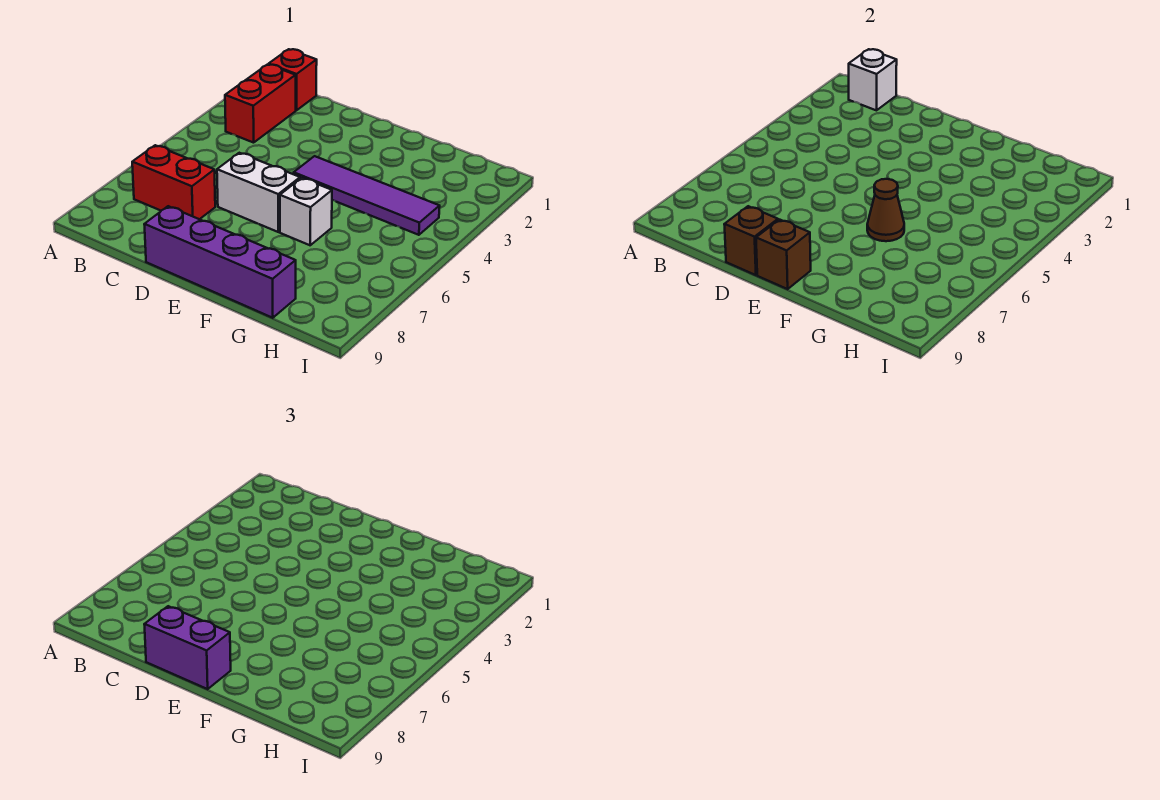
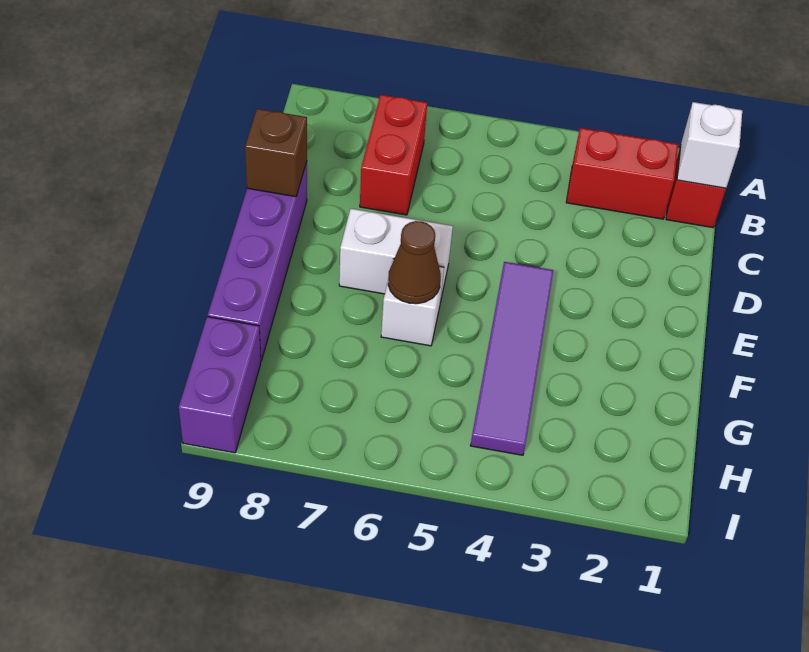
white 1x2 brick [217,153,300,232] -> white 1x2 brick turned to [339,209,453,302]
purple 1x2 brick [144,606,231,689] -> purple 1x2 brick moved to [179,317,261,453]
brown 1x1 brick [756,220,811,289] -> none

